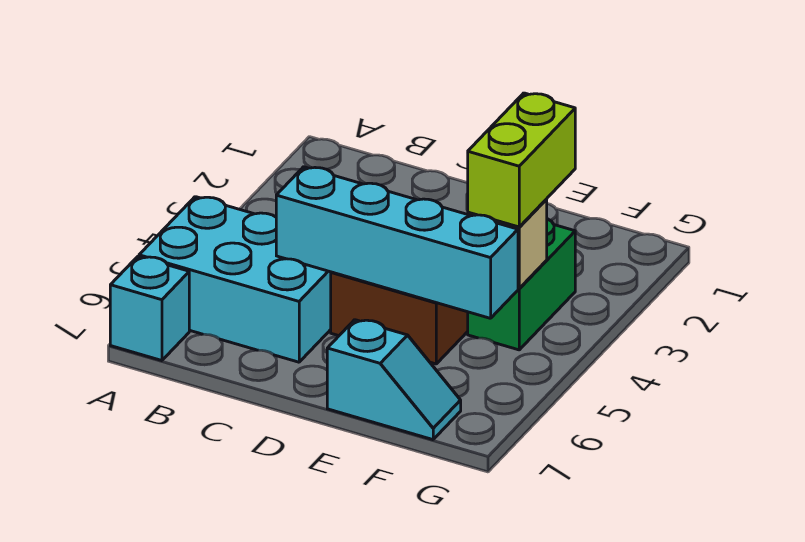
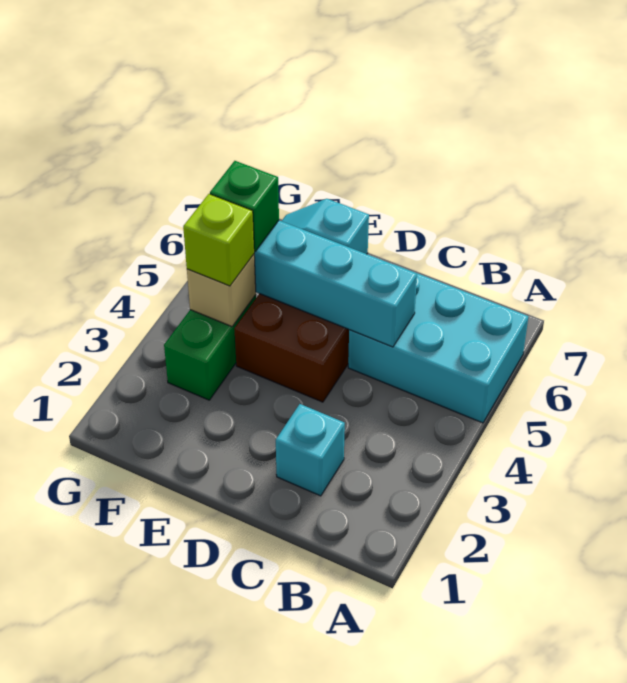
cyan 1x1 brick [110,257,189,361] -> cyan 1x1 brick moved to [276,404,345,496]
lime 1x2 brick [468,93,575,227] -> lime 1x1 brick [183,194,255,286]
none -> green 1x1 brick [210,161,279,252]

